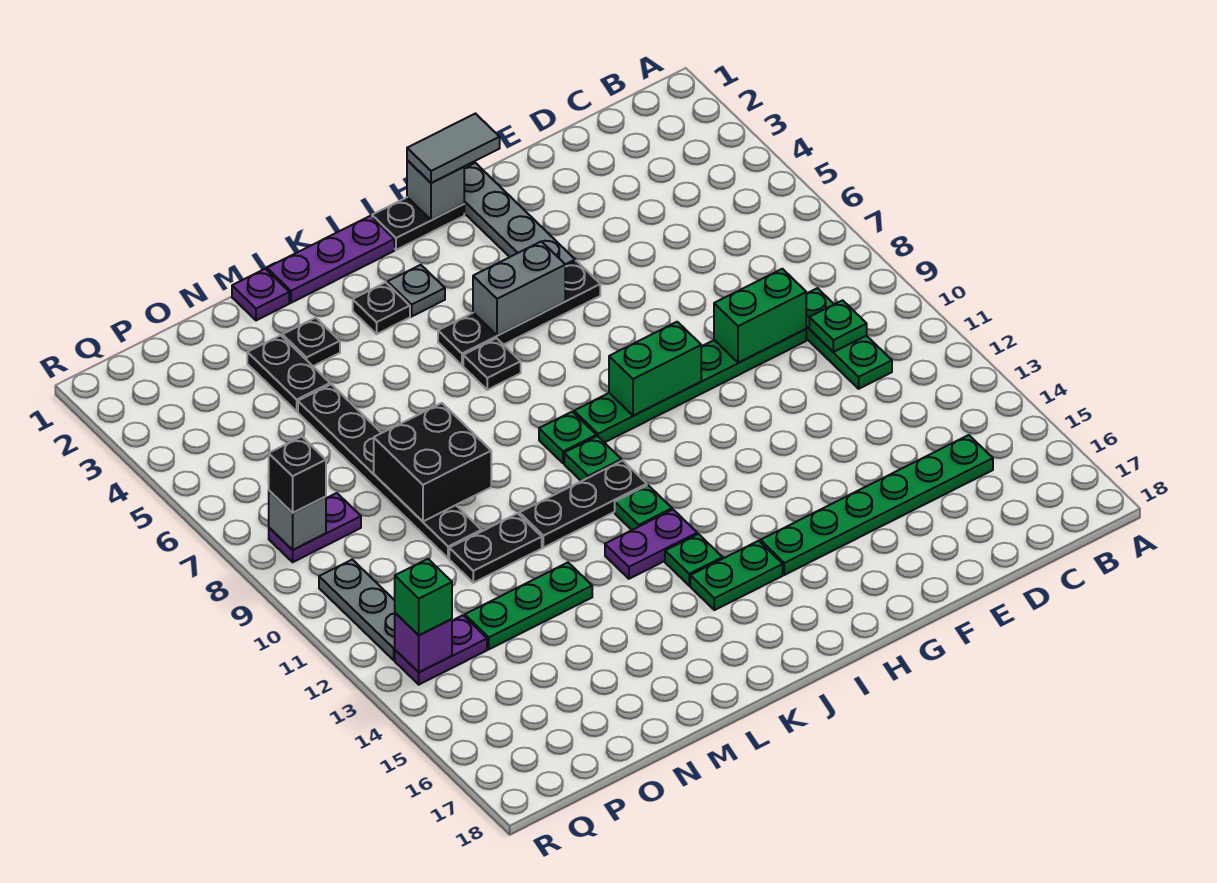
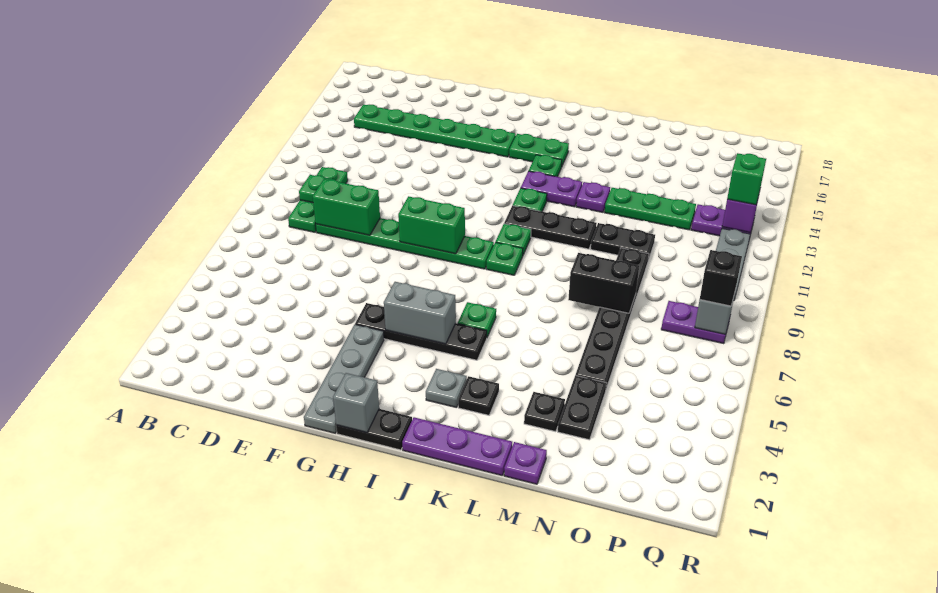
grey 1x2 tile [407,114,500,183] -> none
black 1x1 plate [463,338,521,390] -> green 1x1 plate [458,302,496,337]
none -> purple 1x1 plate [576,182,610,212]
black 2x2 brick [374,403,491,521] -> black 1x2 brick [568,253,639,313]

